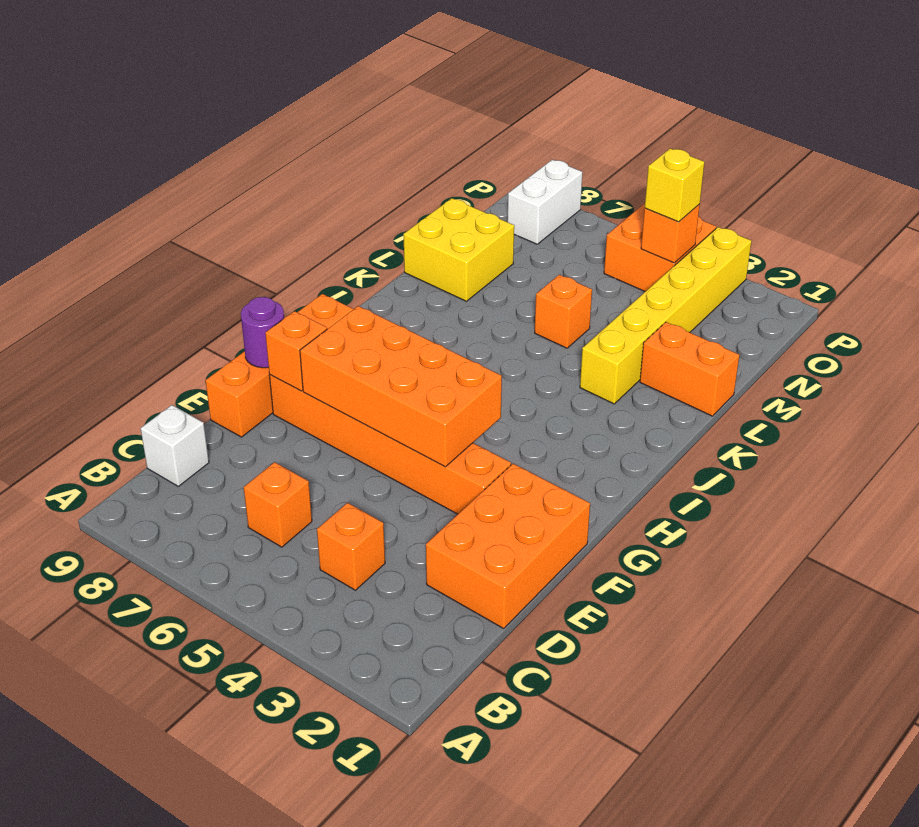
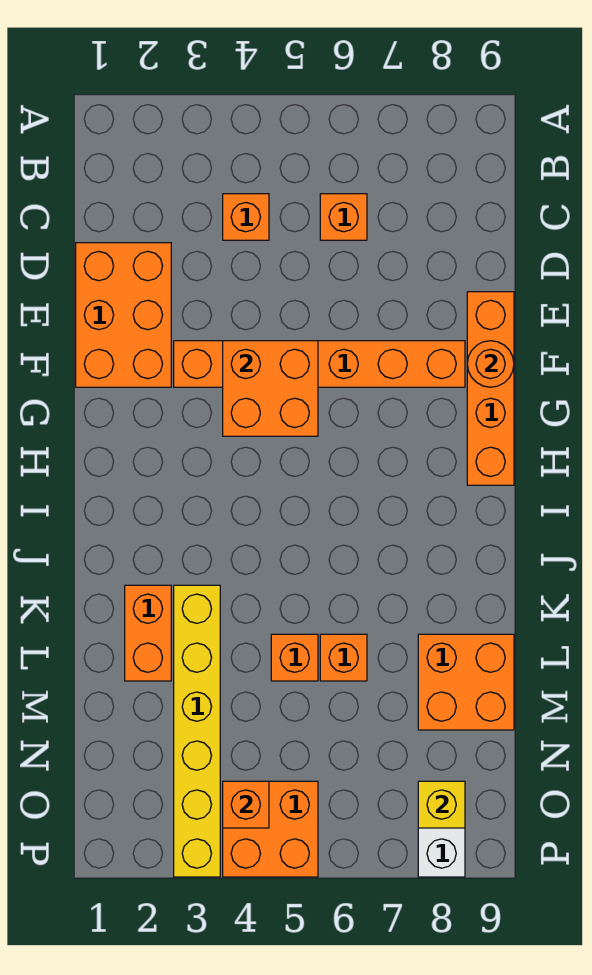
white 1x1 brick [140,405,209,486] -> none
orange 2x4 brick [300,306,502,467] -> orange 2x2 brick [223,341,318,436]
orange 1x1 brick [265,311,327,391] -> orange 1x1 brick moved to [320,634,367,681]
purple 1x1 round brick [241,297,284,368] -> orange 1x1 round brick [467,341,514,387]
orange 1x2 brick [640,322,739,416] -> orange 1x2 brick turned to [125,585,171,681]
yellow 2x2 brick [403,198,514,301] -> orange 2x2 brick [418,634,514,730]
yellow 1x1 brick [645,148,704,222] -> yellow 1x1 brick moved to [418,781,465,828]

